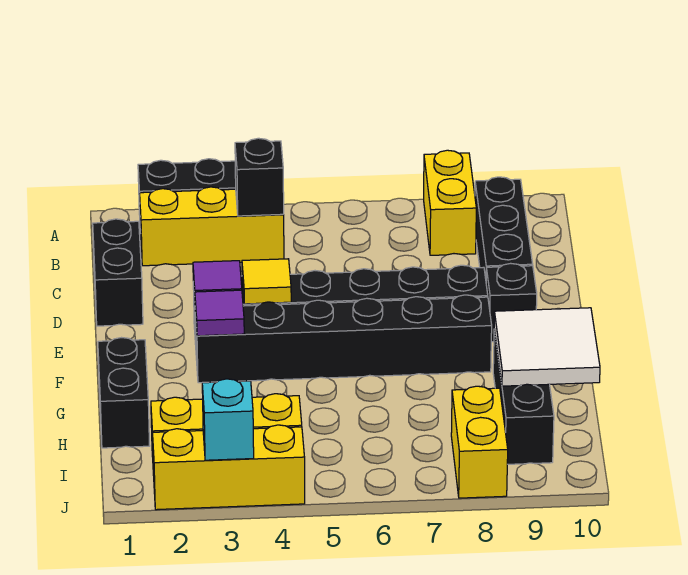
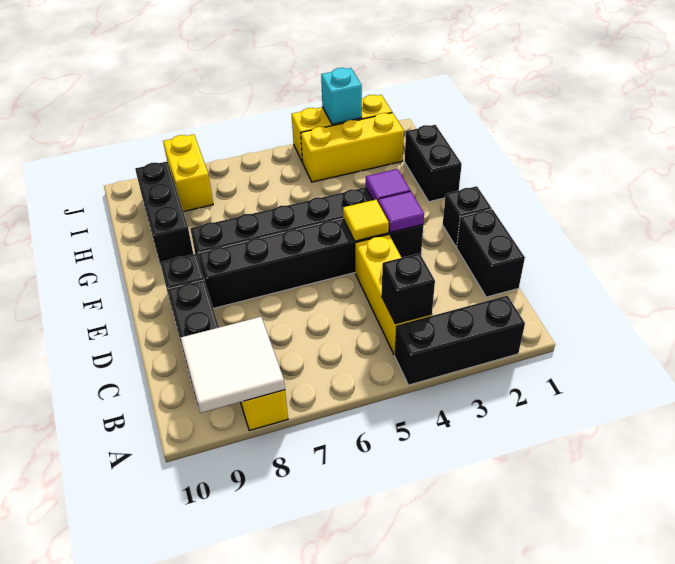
yellow 1x3 brick [140,187,284,266] -> yellow 1x3 brick turned to [355,235,432,354]
none -> black 1x1 brick [443,186,492,247]
white 2x2 tile [494,308,600,386] -> white 2x2 tile moved to [181,317,285,413]

